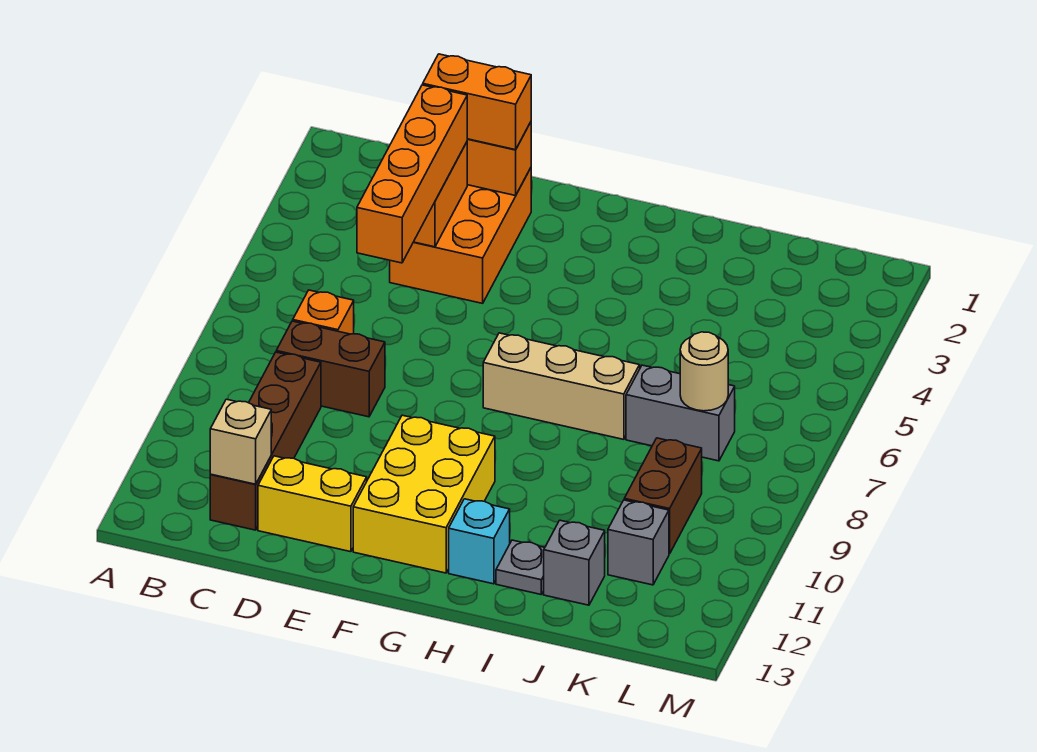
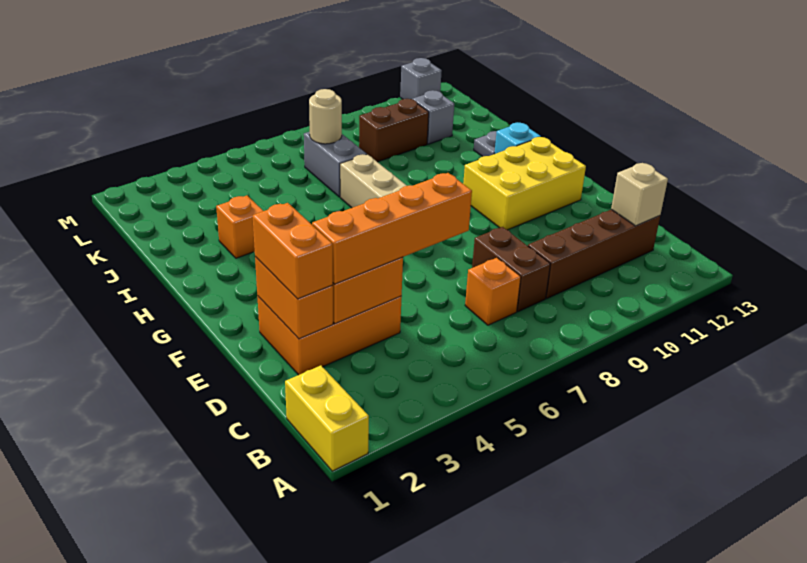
yellow 1x2 brick [258,456,367,552] -> yellow 1x2 brick moved to [285,365,369,471]
none -> orange 1x1 brick [216,196,263,258]
grey 1x1 brick [544,520,605,605] -> grey 1x1 brick moved to [400,58,442,99]

